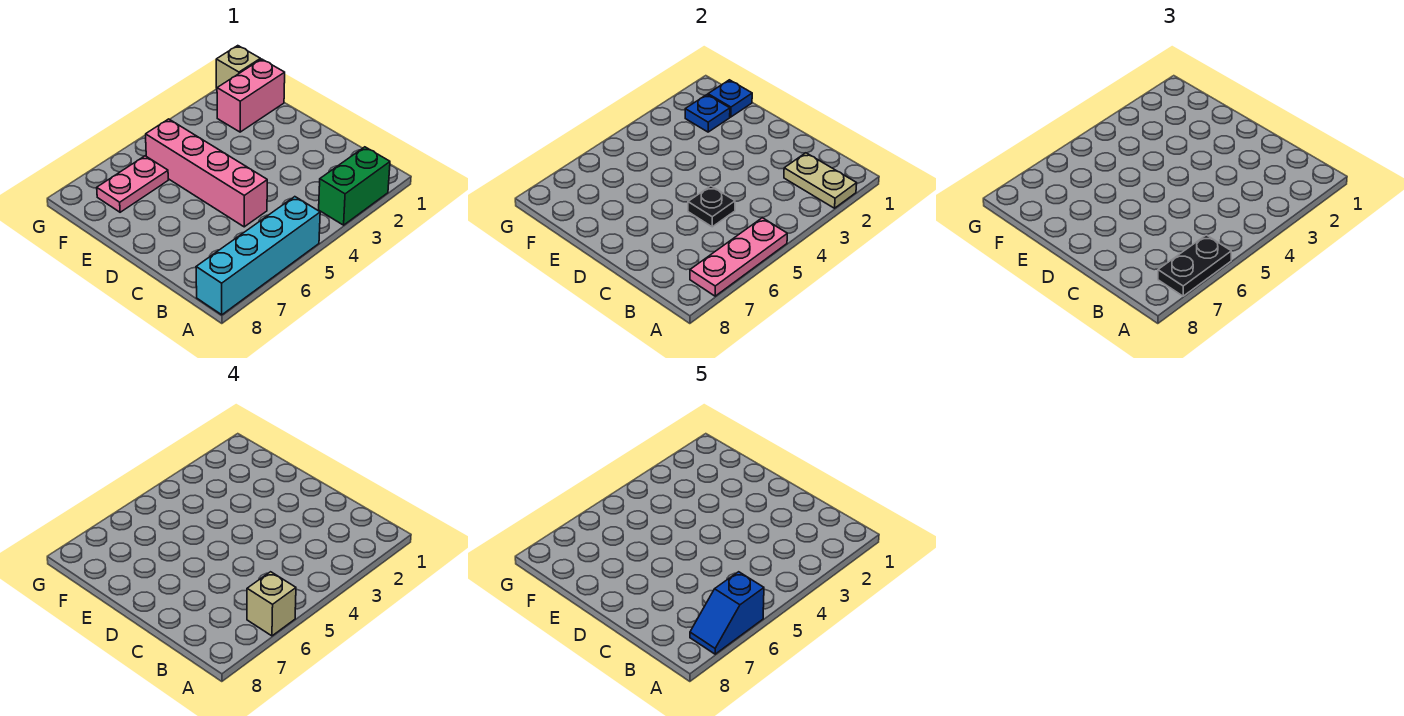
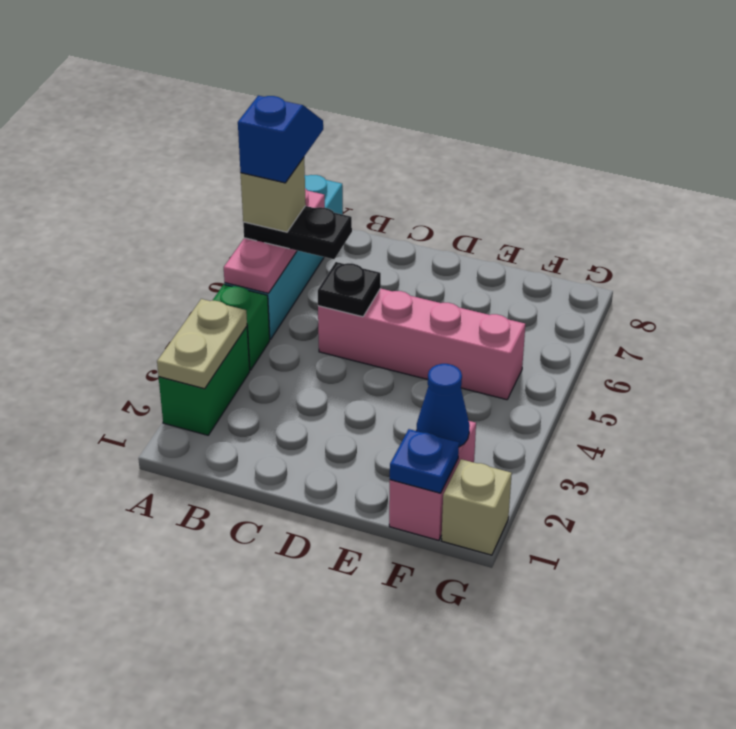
tan 1x2 plate [784,153,857,208] -> tan 1x2 plate turned to [157,299,247,389]
none -> green 1x1 brick [212,285,270,370]
black 1x2 plate [1158,235,1231,296] -> black 1x2 plate turned to [243,206,352,259]
blue 1x1 plate [685,95,730,132] -> blue 1x1 cone [417,364,470,447]
pink 1x2 plate [97,156,168,212] -> none

